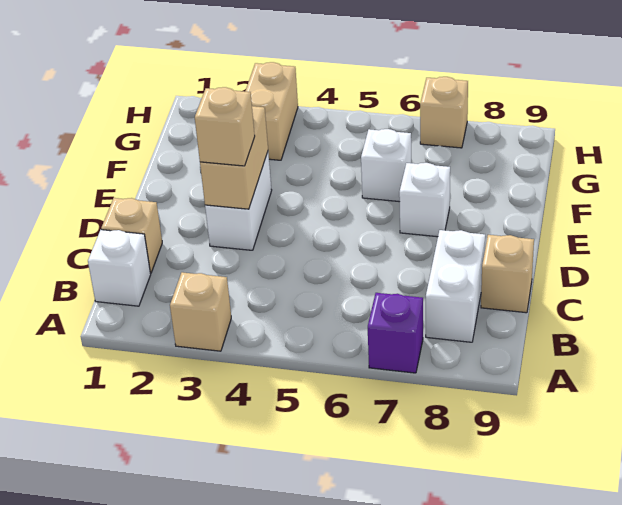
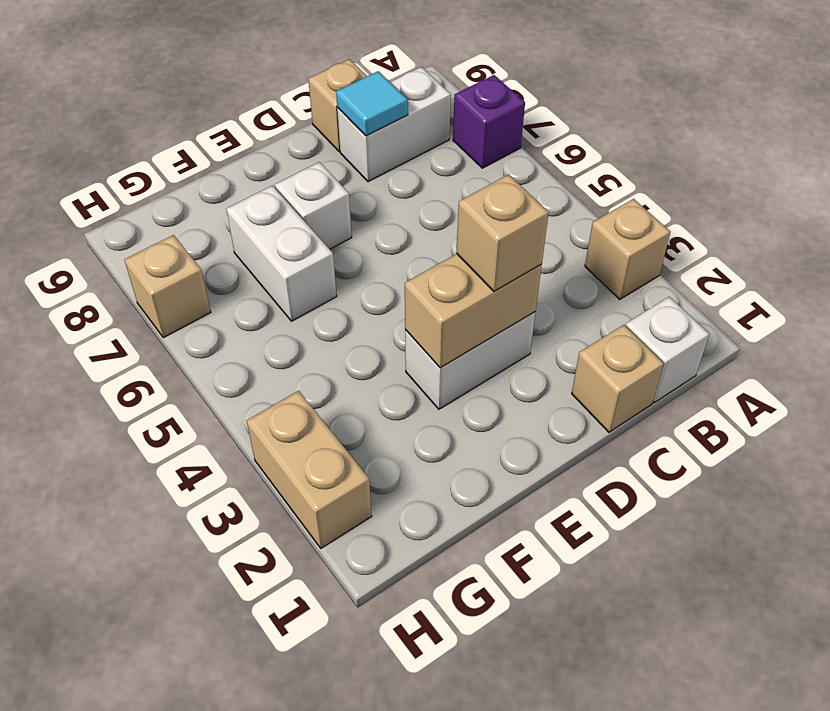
none -> cyan 1x1 tile [336,71,408,136]
white 1x1 brick [361,129,411,202] -> white 1x2 brick [226,186,337,321]
tan 1x2 brick [245,62,298,160] -> tan 1x2 brick turned to [247,391,372,548]

